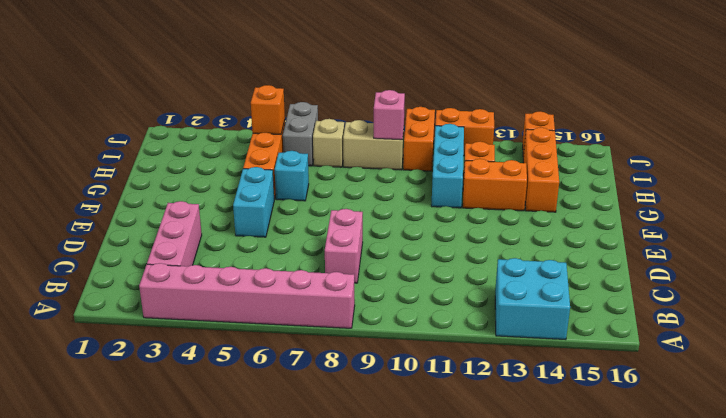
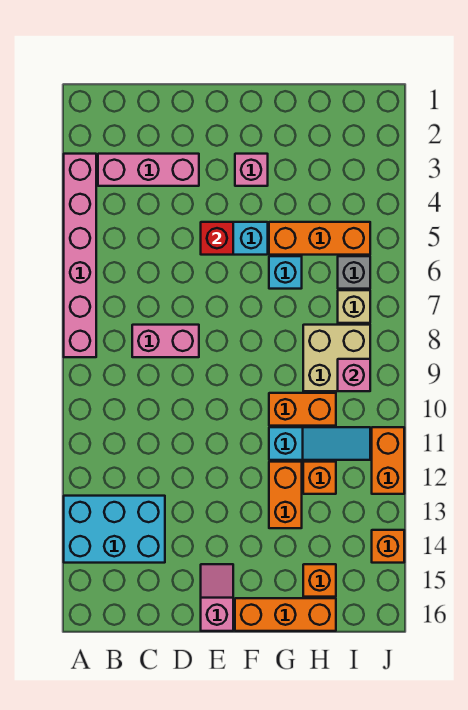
cyan 2x2 brick [495,258,570,340] -> cyan 2x3 brick [64,496,165,563]
none -> red 1x1 brick [201,222,233,255]
none -> pink 1x2 slope [201,564,233,631]
none -> pink 1x1 brick [235,154,268,186]
cyan 1x3 brick [431,124,464,208] -> cyan 1x3 slope [269,427,370,460]
orange 1x3 brick [523,128,559,212] -> orange 1x3 brick moved to [235,598,336,631]
orange 1x1 brick [251,85,285,134] -> orange 1x1 brick moved to [303,564,336,597]
grey 1x2 brick [283,102,318,166] -> grey 1x1 brick [338,256,370,289]
tan 1x2 brick [343,120,404,170] -> tan 2x2 brick [303,325,370,391]
orange 1x2 brick [403,107,435,171] -> orange 1x2 brick moved to [269,393,336,426]

